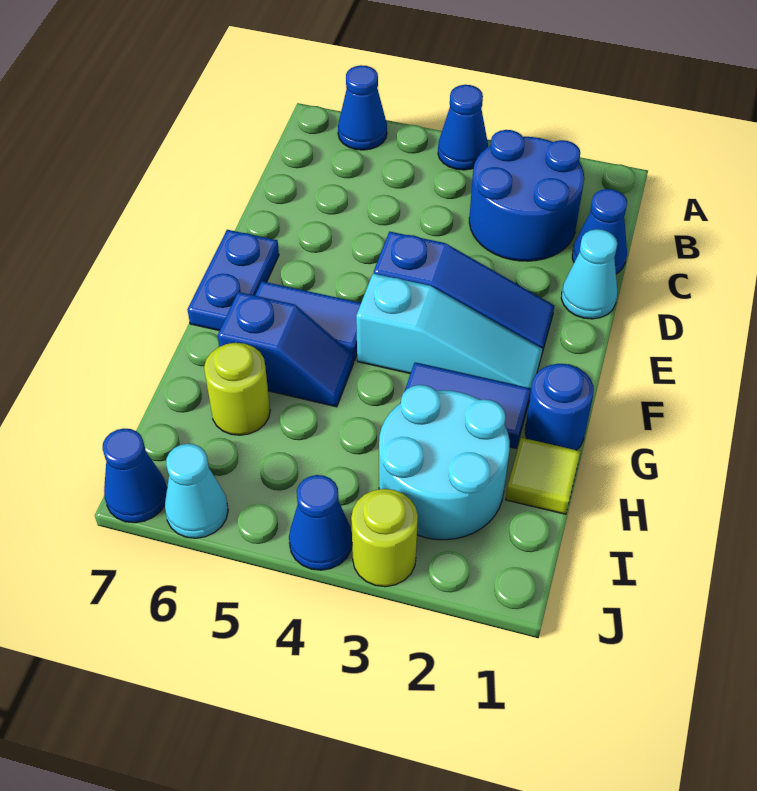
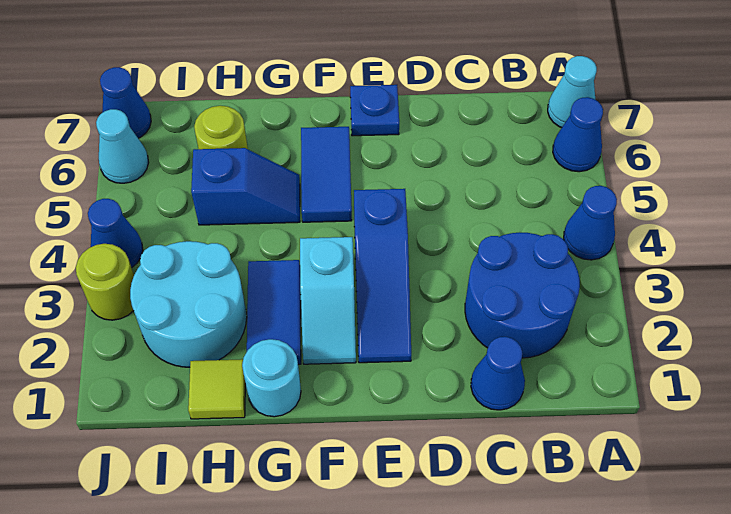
cyan 1x1 cone [561,229,618,319] -> cyan 1x1 cone moved to [548,56,597,128]
blue 1x2 plate [187,230,279,331] -> blue 1x1 plate [350,85,399,136]
cyan 1x3 slope [356,273,543,400] -> cyan 1x2 slope [300,237,356,364]
blue 1x1 round brick [525,364,594,450] -> cyan 1x1 round brick [242,339,301,417]
blue 1x2 slope [218,292,354,407] -> blue 1x2 slope turned to [191,148,300,225]

